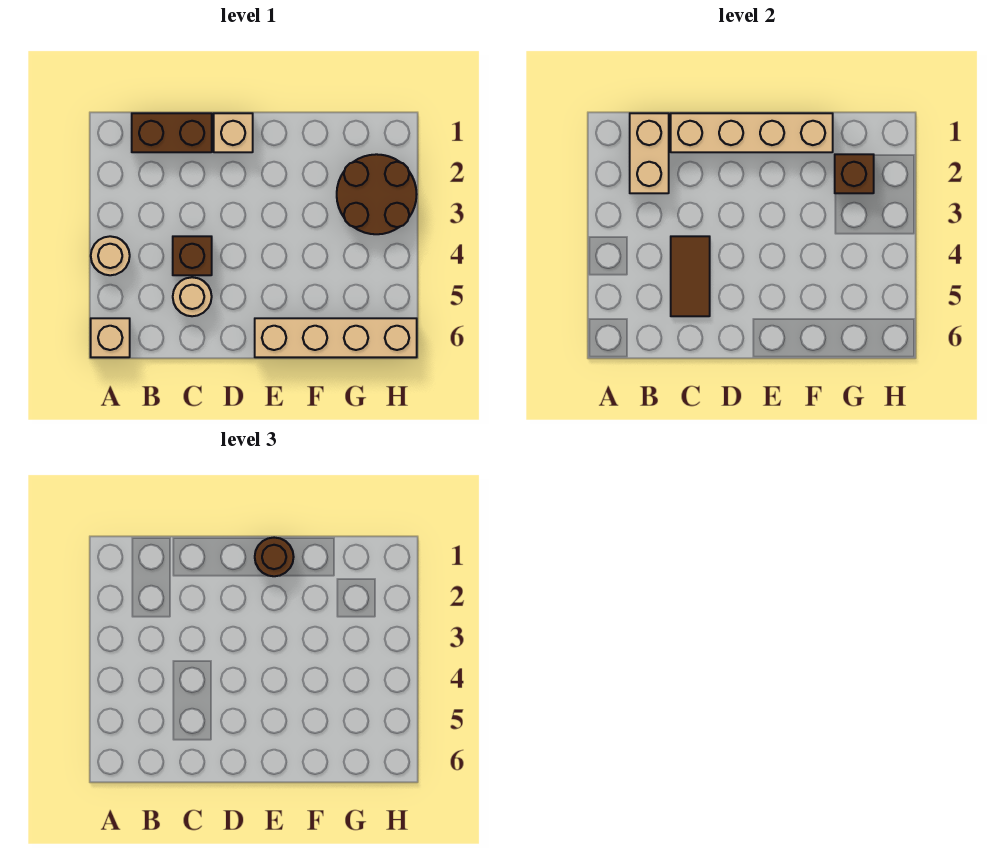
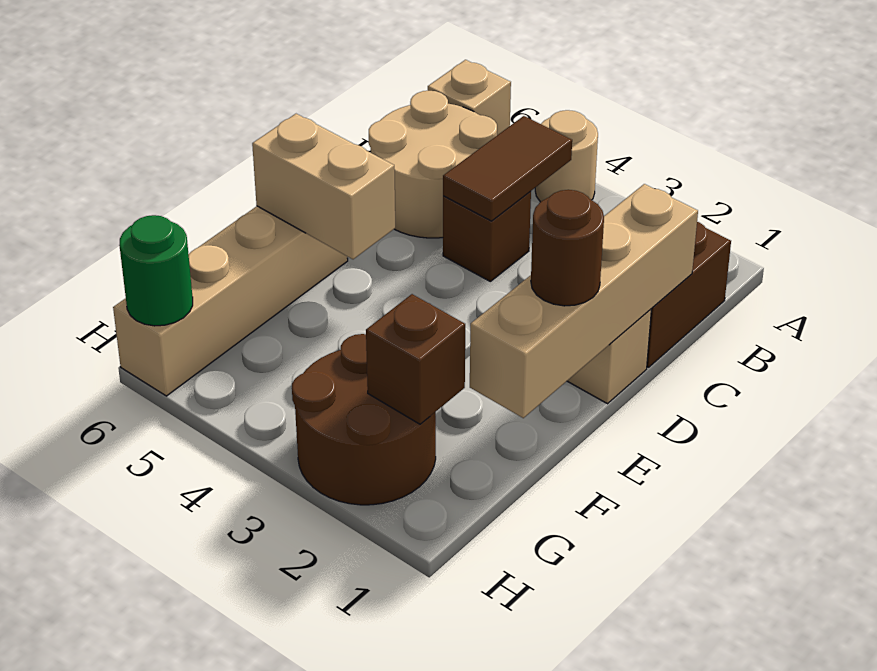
tan 1x2 brick [630,113,669,193] -> tan 1x2 brick moved to [252,114,395,259]
brown 1x2 tile [671,236,710,316] -> brown 1x2 tile turned to [443,116,572,221]
tan 1x1 round brick [173,277,212,316] -> tan 2x2 round brick [369,91,497,238]
none -> green 1x1 round brick [119,215,193,326]

